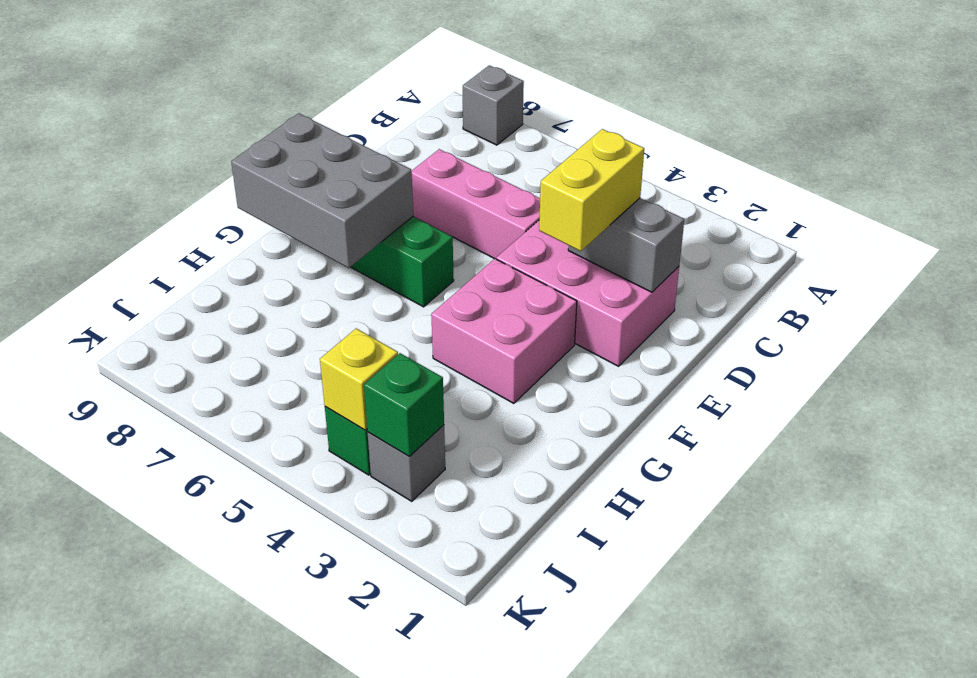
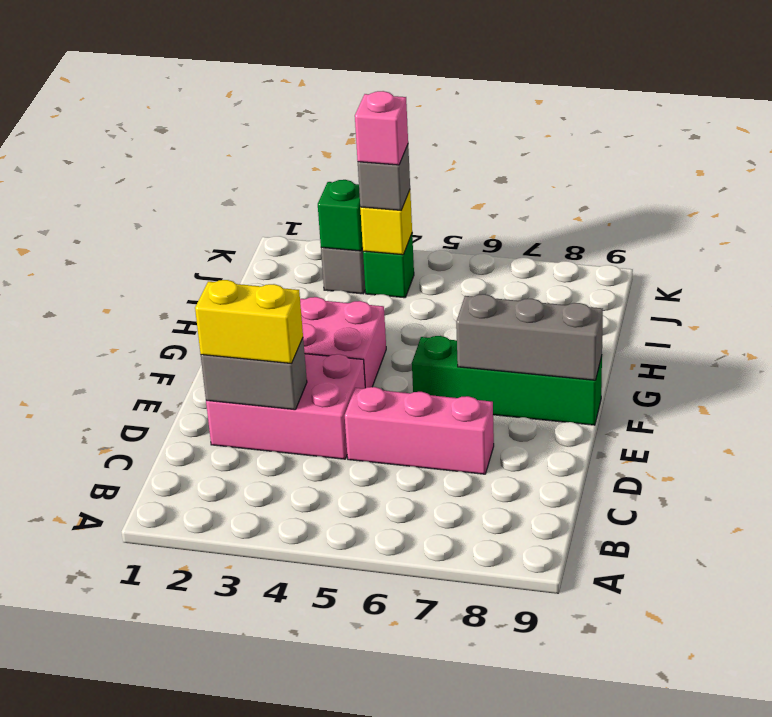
grey 1x1 brick [462,65,524,145] -> grey 1x1 brick moved to [358,145,410,210]
yellow 1x2 brick [539,129,644,251] -> yellow 1x2 brick turned to [195,280,303,364]
grey 2x3 brick [231,113,413,268] -> grey 1x3 brick [456,294,603,380]
none -> pink 1x1 brick [355,91,408,165]

